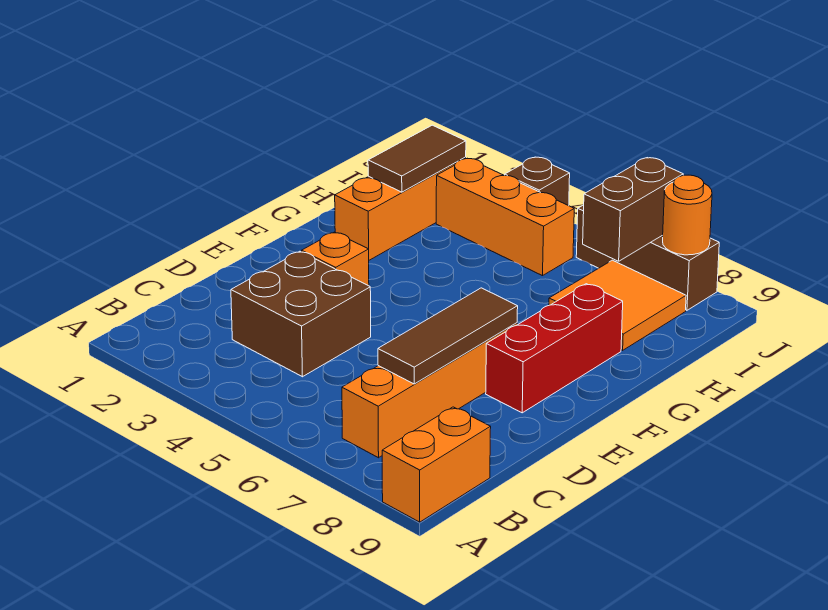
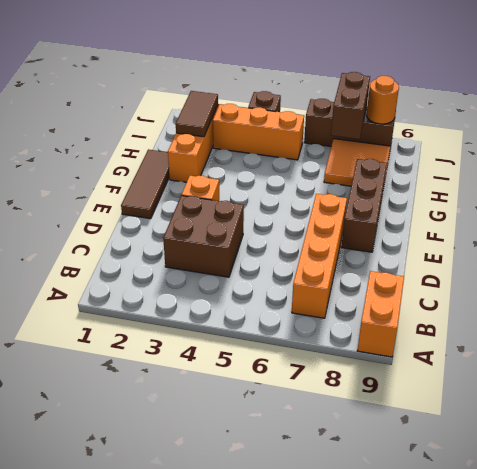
brown 1x3 tile [378,288,518,384] -> brown 1x3 tile moved to [121,150,169,219]
red 1x3 brick [486,284,623,413] -> brown 1x3 brick [341,159,387,252]

